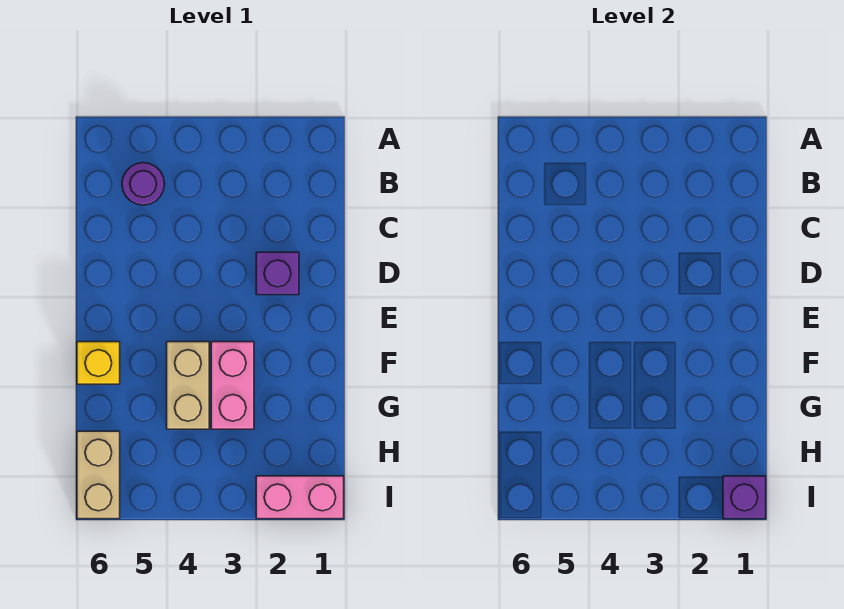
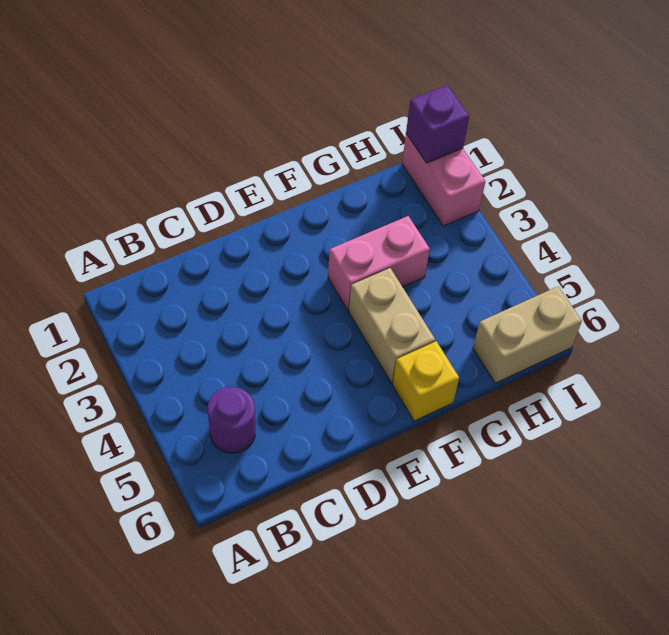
purple 1x1 brick [256,252,299,295] -> none
tan 1x2 brick [167,342,209,429] -> tan 1x2 brick turned to [349,268,435,383]

